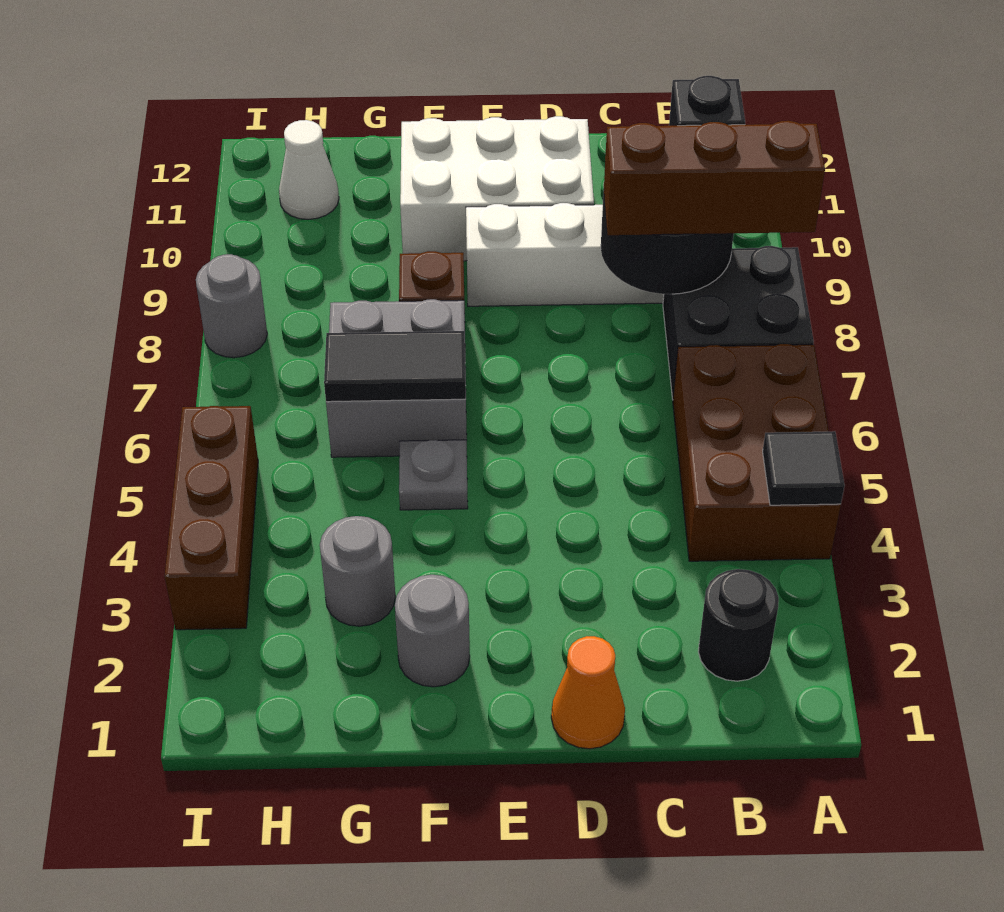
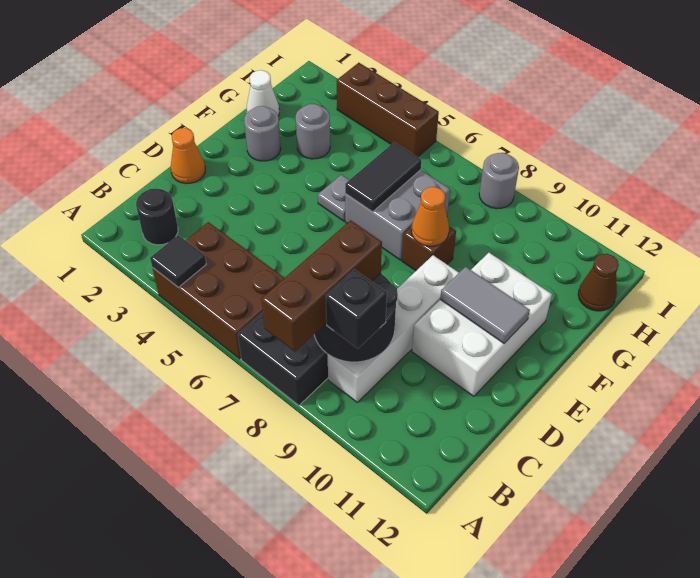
none -> grey 1x2 tile [440,267,530,343]
none -> orange 1x1 cone [411,187,449,246]
white 1x1 cone [279,120,339,219] -> white 1x1 cone moved to [247,70,279,116]
none -> brown 1x1 cone [578,254,619,311]

